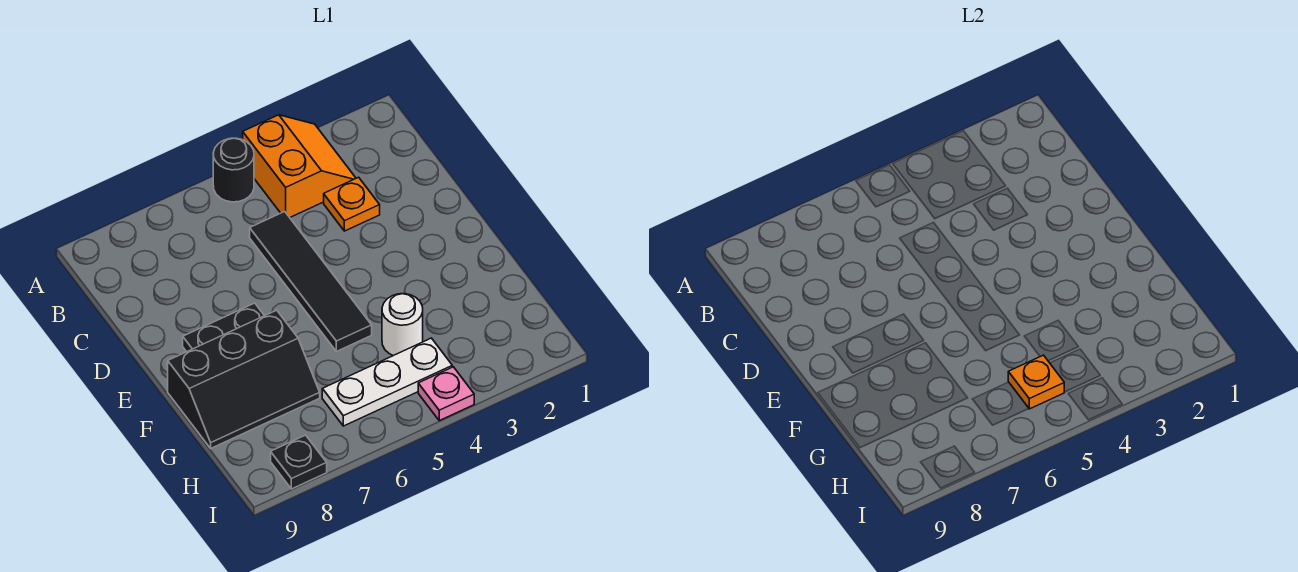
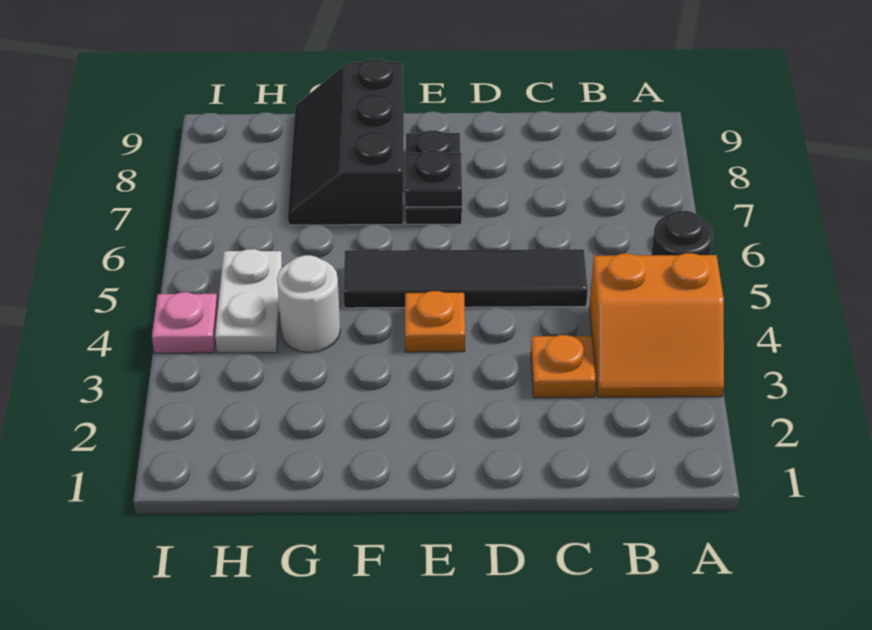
white 1x3 plate [322,338,452,426] -> white 1x2 plate [215,249,283,353]
orange 1x1 plate [1008,355,1064,409] -> orange 1x1 plate moved to [405,291,465,352]
black 1x1 plate [271,435,327,489] -> black 1x1 plate moved to [405,150,462,207]

